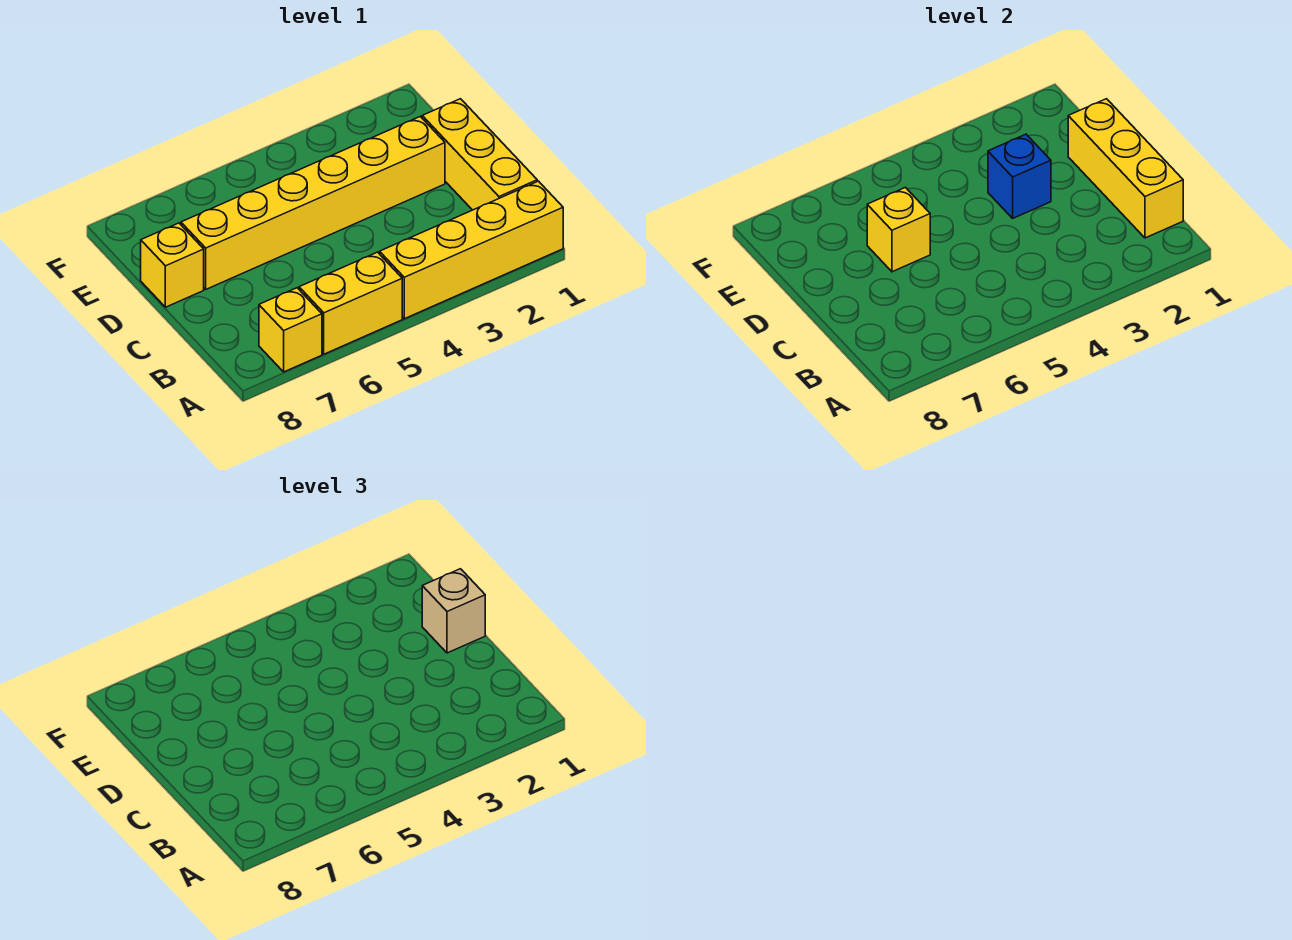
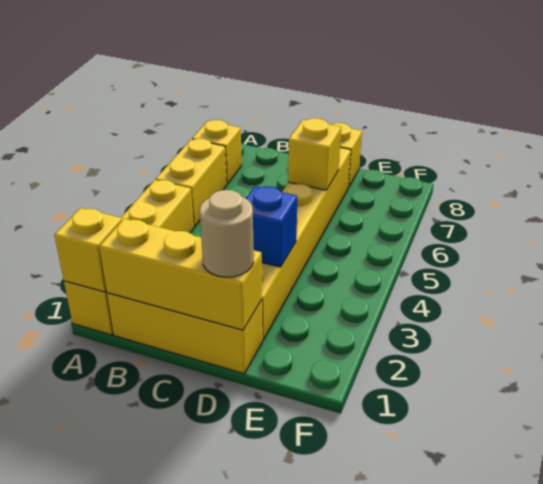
none -> yellow 1x1 brick [55,208,122,292]
tan 1x1 brick [422,569,485,653] -> tan 1x1 round brick [199,190,254,277]

